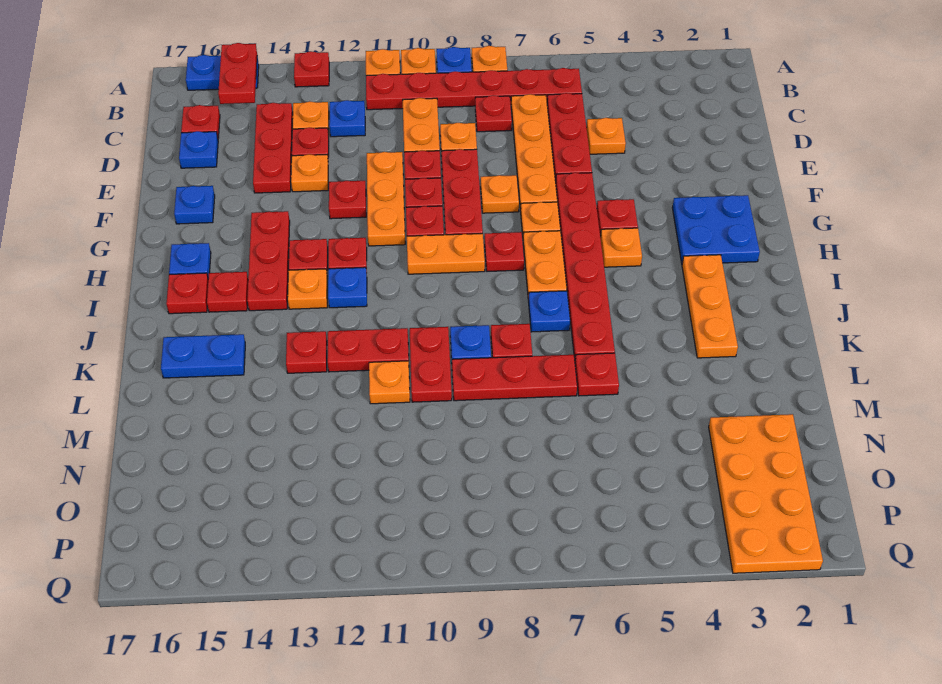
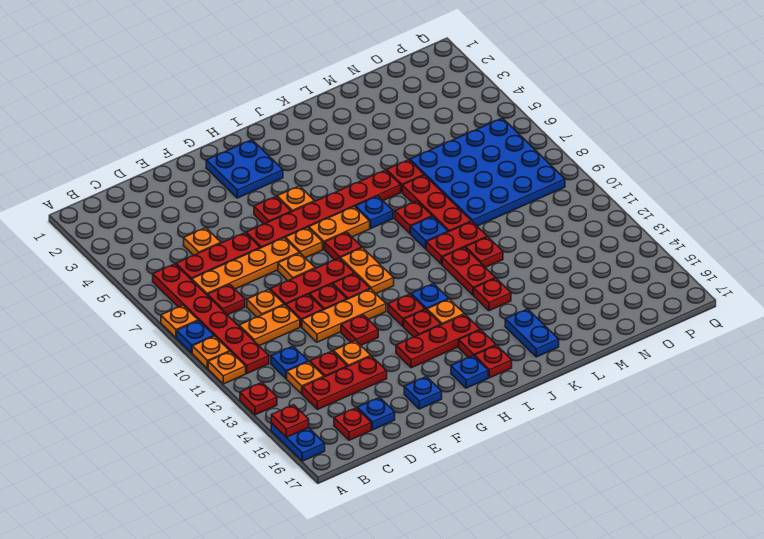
red 1x2 plate [218,43,257,104] -> red 1x1 plate [271,405,309,437]
orange 1x3 plate [682,255,738,358] -> none
orange 1x1 plate [369,361,410,404] -> red 1x1 plate [466,237,503,267]
none -> blue 4x4 plate [410,118,565,226]
orange 2x4 plate [709,414,823,573] -> none

